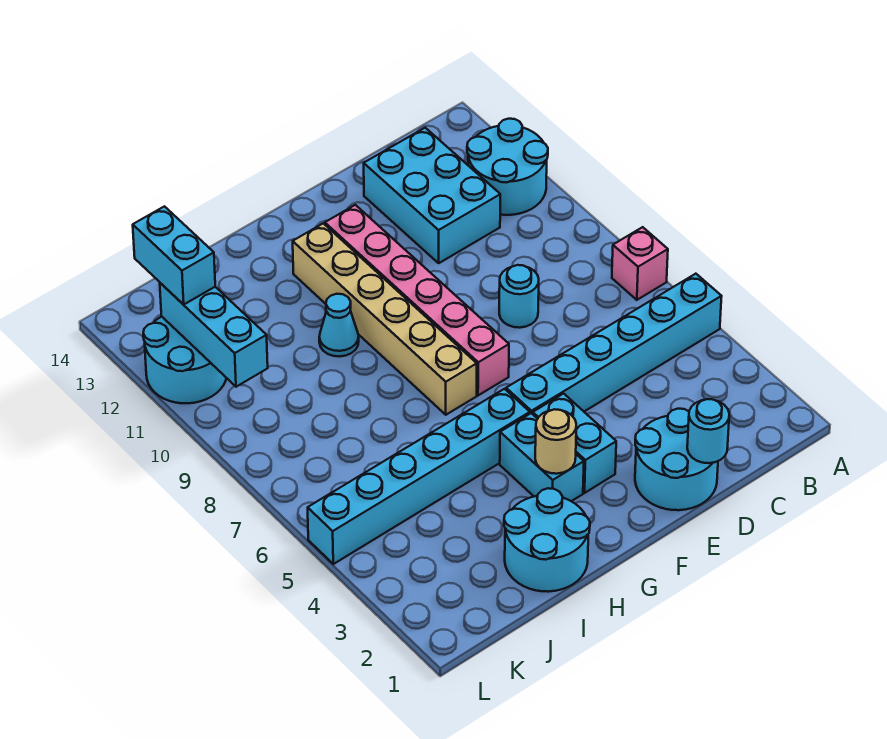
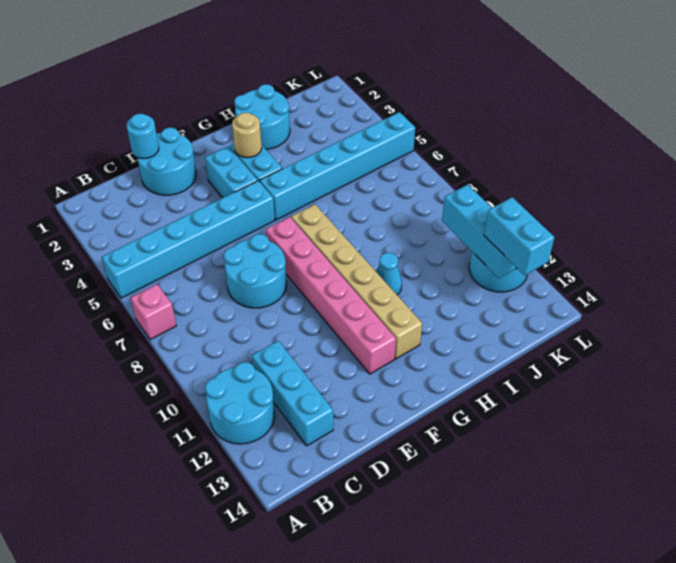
cyan 2x3 brick [364,128,500,263] -> cyan 1x3 brick [252,341,333,446]
cyan 1x1 round brick [499,265,539,328] -> cyan 2x2 round brick [224,234,287,308]

